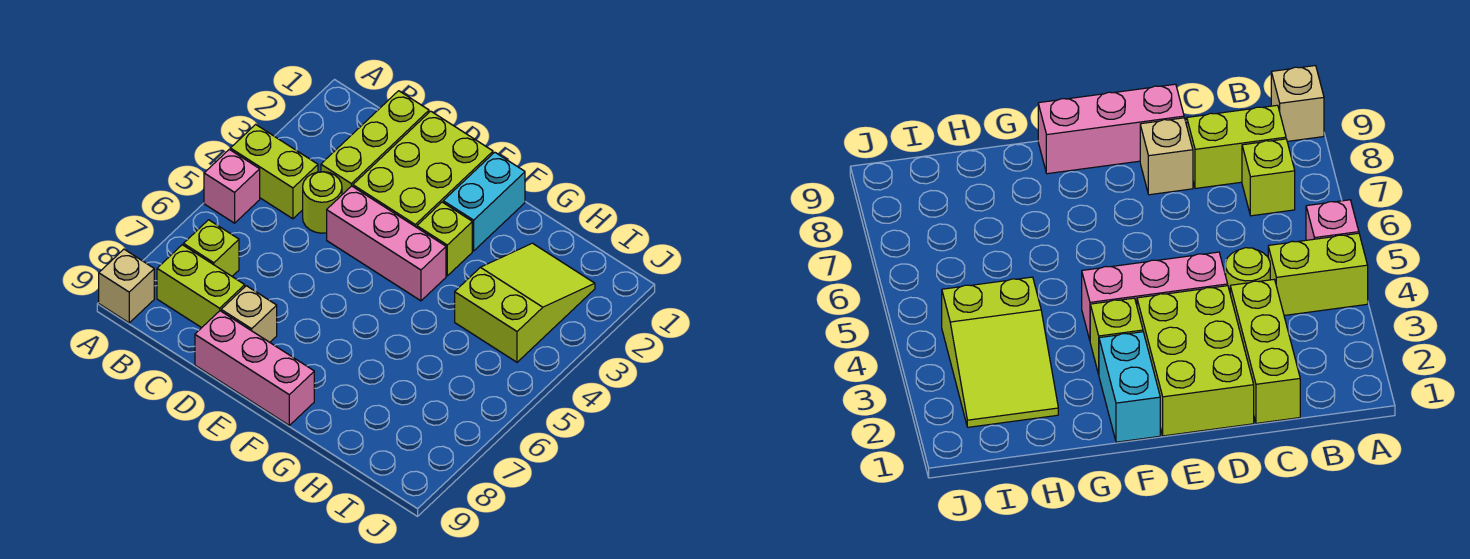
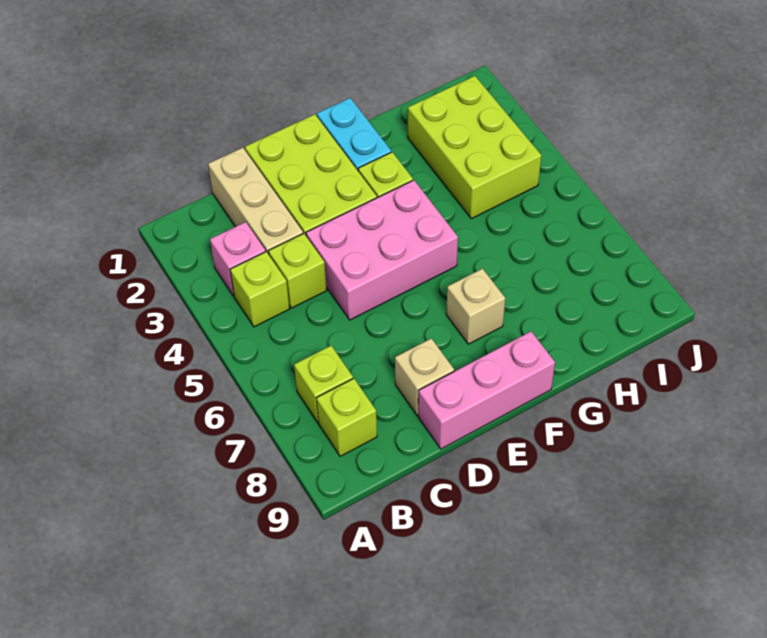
lime 1x2 brick [230,125,318,219] -> lime 1x1 brick [230,252,289,327]
pink 1x1 brick [204,149,260,223] -> pink 1x1 brick moved to [210,222,266,296]
tan 1x1 brick [99,249,154,323] -> tan 1x1 brick moved to [446,269,505,344]
lime 1x2 brick [157,245,245,328] -> lime 1x1 brick [316,379,377,456]
lime 1x3 brick [321,91,429,194] -> tan 1x3 brick [208,148,303,254]
lime 1x1 round brick [303,172,342,233] -> lime 1x1 brick [268,233,327,308]
pink 1x3 brick [327,186,446,301] -> pink 2x3 brick [306,180,458,320]
lime 2x3 slope [455,243,595,362] -> lime 2x3 brick [408,76,541,219]

